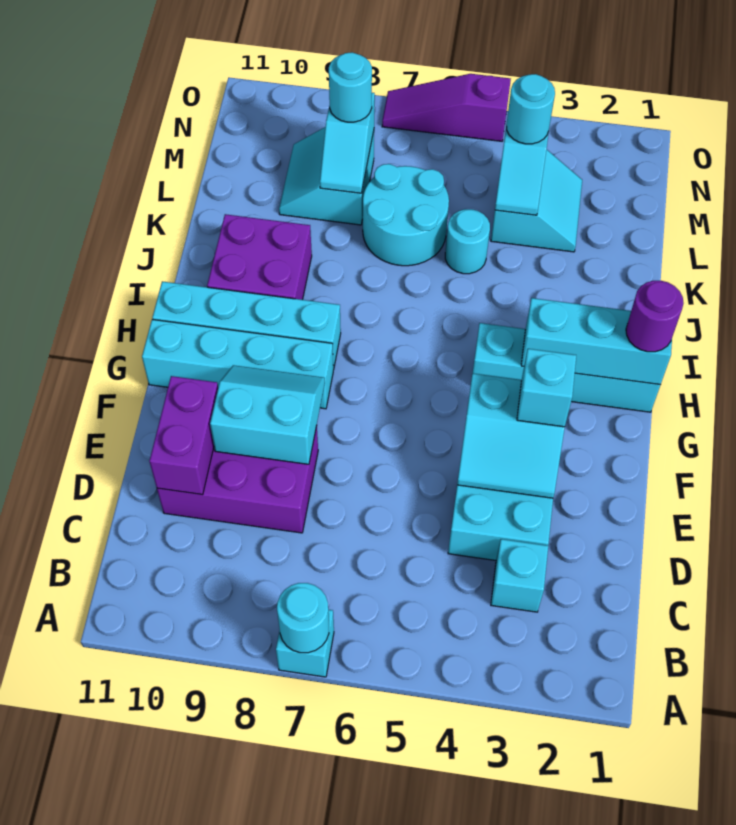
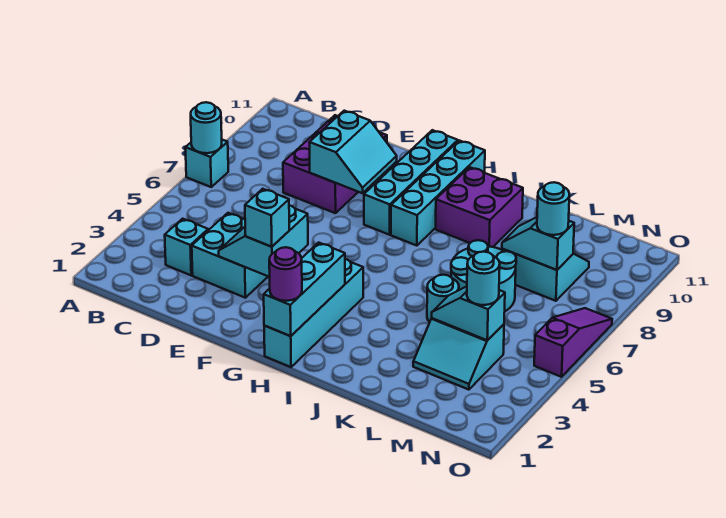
purple 1x2 brick [149,376,218,495] -> none

